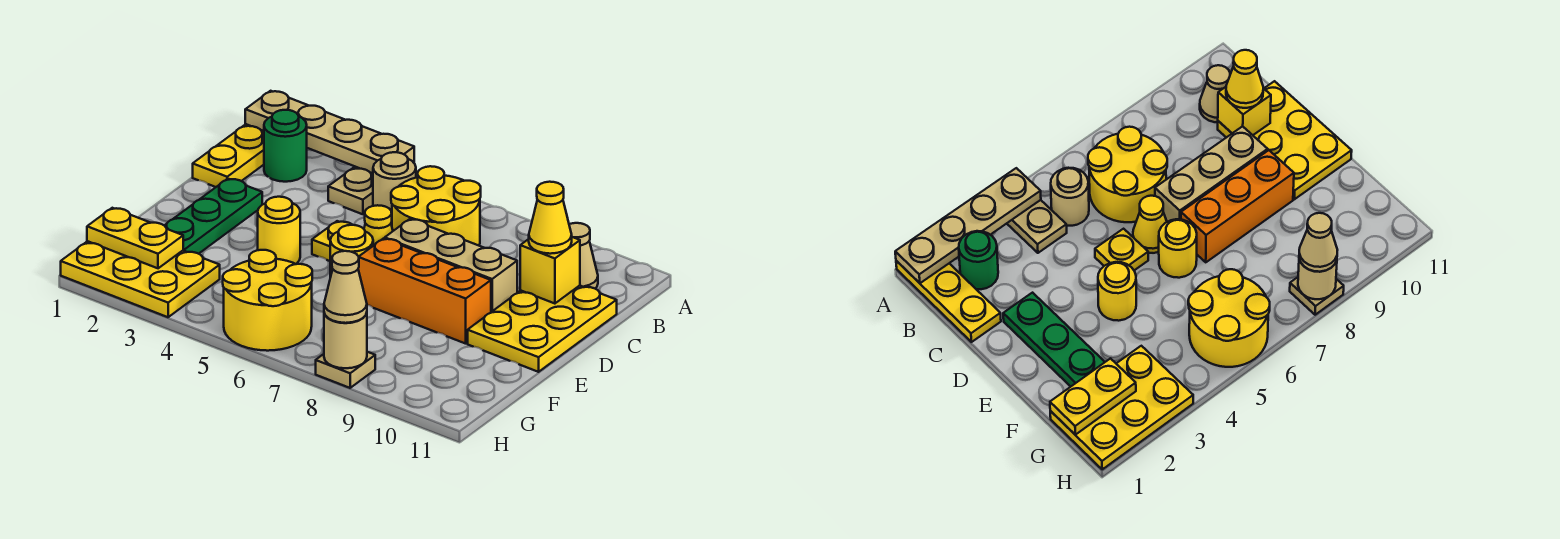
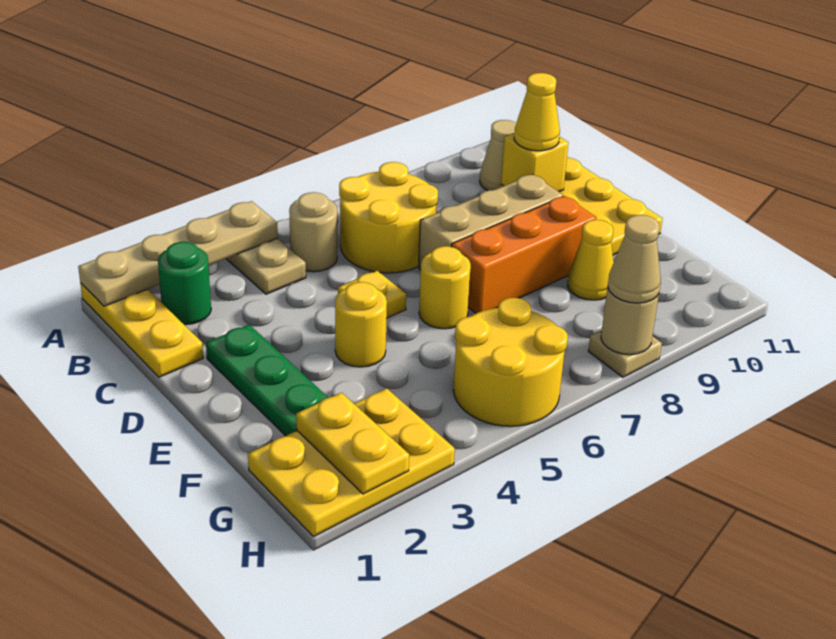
yellow 1x1 cone [364,205,393,246] -> yellow 1x1 cone moved to [567,220,614,300]
yellow 1x2 plate [87,208,183,268] -> yellow 1x2 plate turned to [296,393,409,494]

